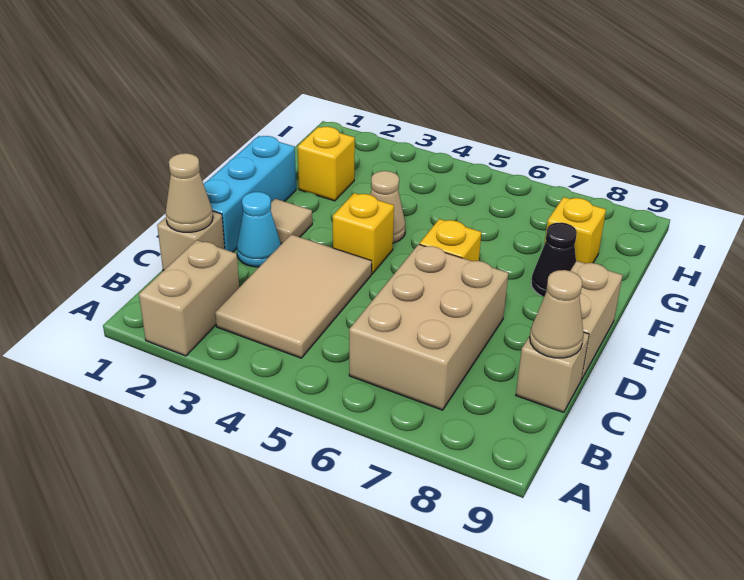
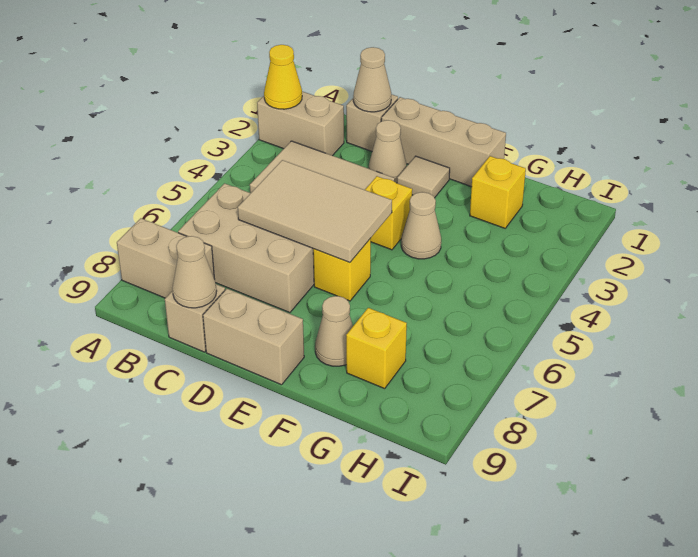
none -> yellow 1x1 cone [264,45,302,109]
none -> tan 1x2 brick [117,218,214,298]
none -> tan 2x3 tile [238,160,392,263]
cyan 1x3 brick [204,136,296,252] -> tan 1x3 brick [381,97,506,187]
cyan 1x1 cone [237,192,281,267] -> tan 1x1 cone [369,120,407,183]
black 1x1 cone [531,222,577,296] -> tan 1x1 cone [315,296,353,366]

